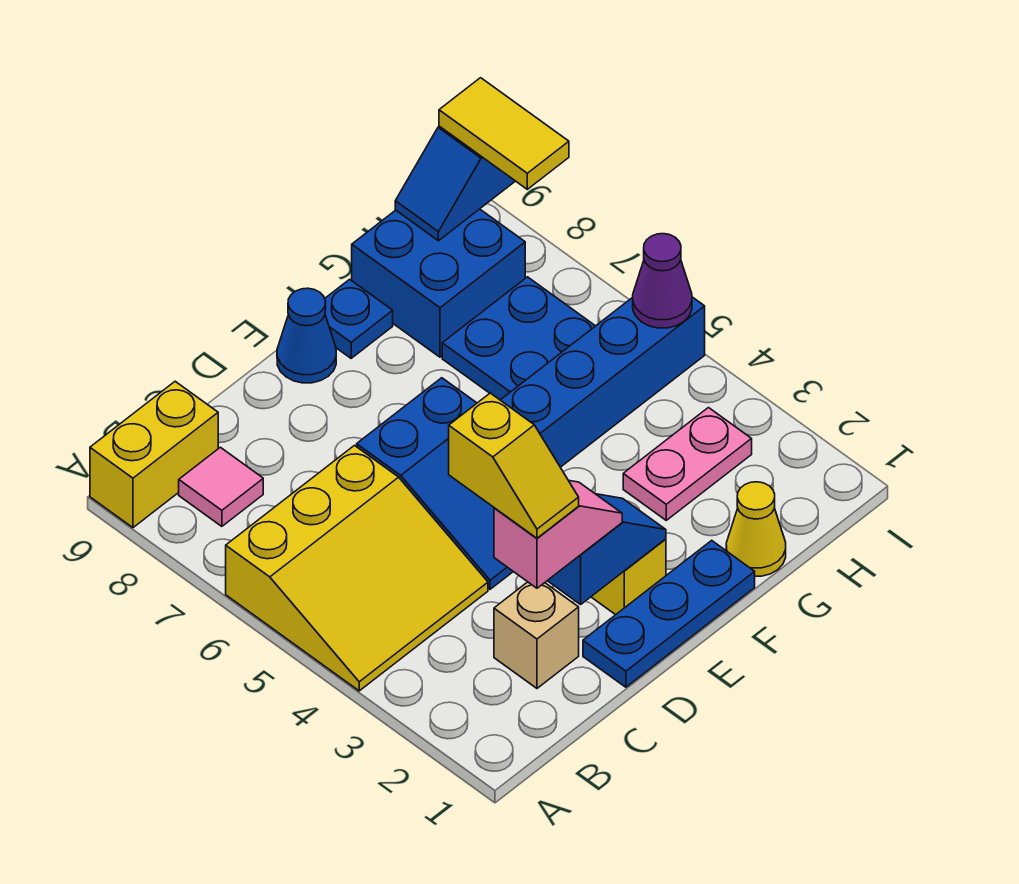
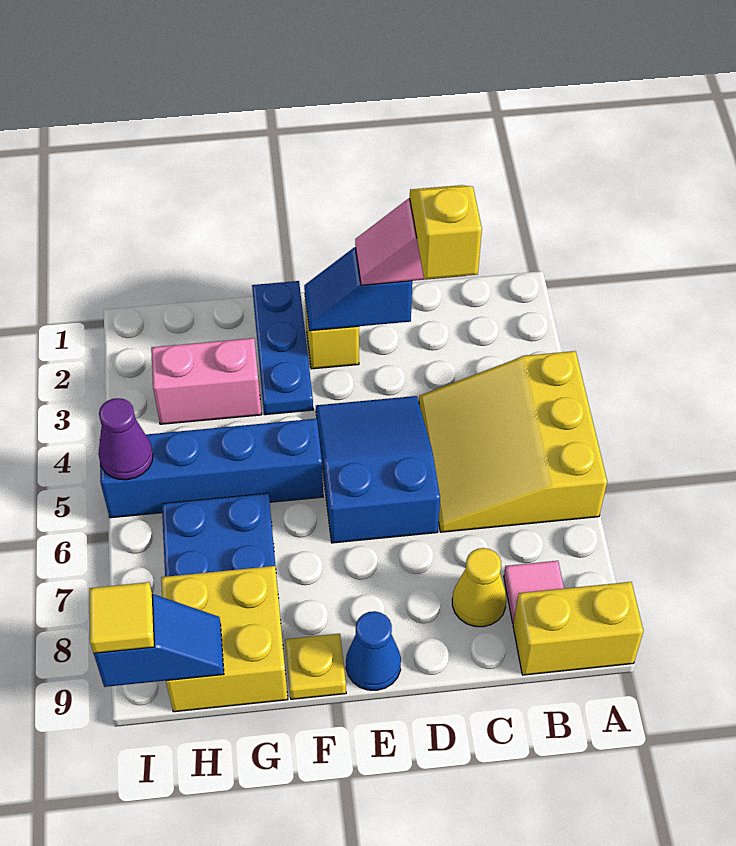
yellow 3x3 slope [226,446,488,691] -> yellow 3x3 slope turned to [419,351,607,532]
tan 1x1 brick [494,582,579,688] -> none
blue 1x3 plate [583,540,755,687] -> blue 1x3 plate turned to [252,281,313,415]
blue 1x1 plate [325,279,393,358] -> yellow 1x1 plate [285,634,346,699]
yellow 1x1 cone [726,482,786,576] -> yellow 1x1 cone moved to [452,548,506,627]
pink 1x2 plate [623,408,752,520] -> pink 1x2 brick [151,338,262,424]
blue 2x2 brick [352,209,525,357] -> yellow 2x2 brick [161,566,288,712]
yellow 1x2 tile [439,78,569,189] -> yellow 1x1 tile [89,582,154,653]

